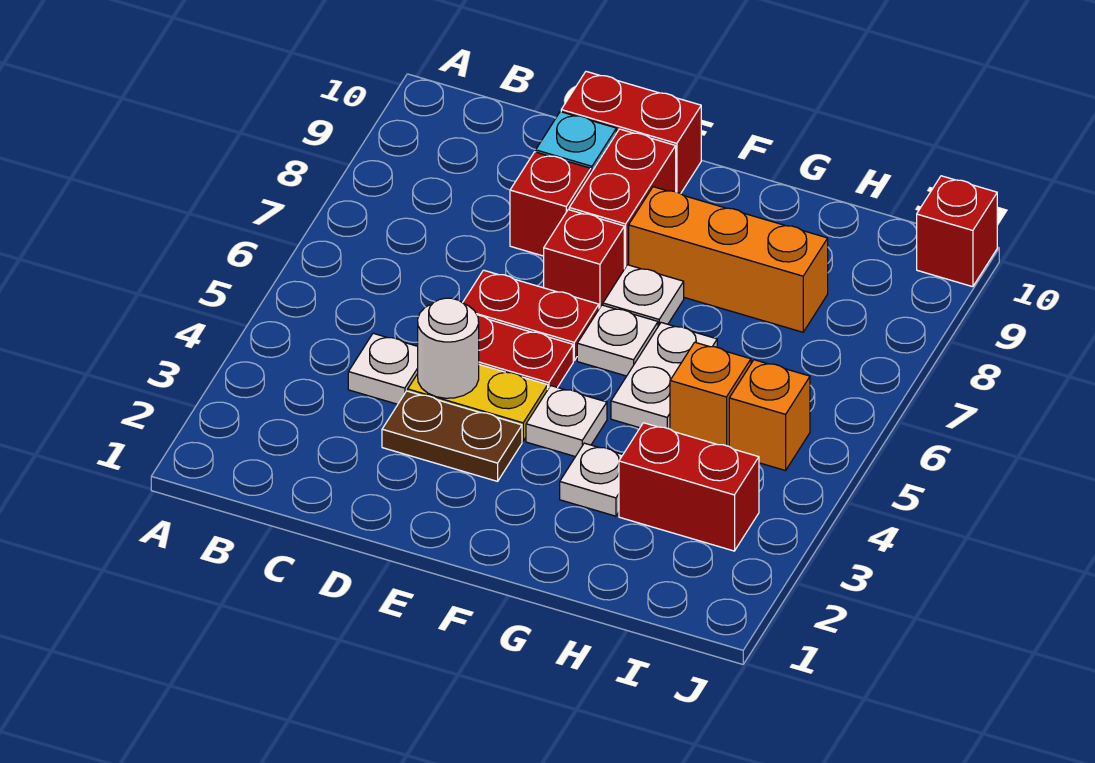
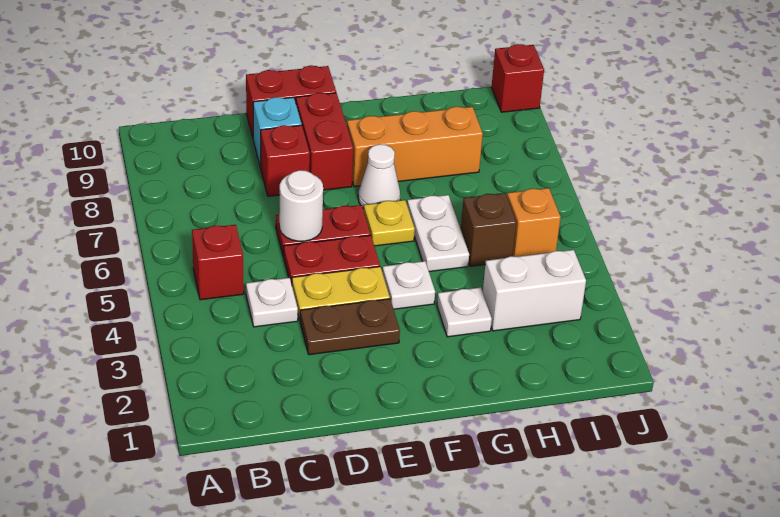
white 1x1 round brick [418,298,479,398] -> white 1x1 round brick moved to [279,170,323,241]
red 1x1 brick [544,210,624,308] -> red 1x1 brick moved to [192,225,244,300]
white 1x1 plate [577,305,658,376] -> yellow 1x1 plate [364,200,415,246]
white 1x1 plate [603,265,684,326] -> white 1x1 cone [358,144,400,208]
red 1x2 brick [619,423,759,551] -> white 1x2 brick [483,250,586,331]
orange 1x1 brick [670,342,751,446] -> brown 1x1 brick [461,193,516,266]

